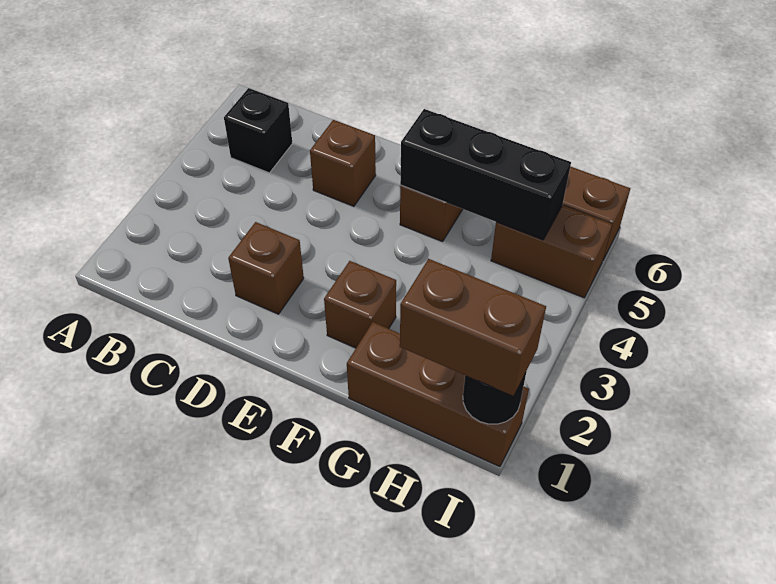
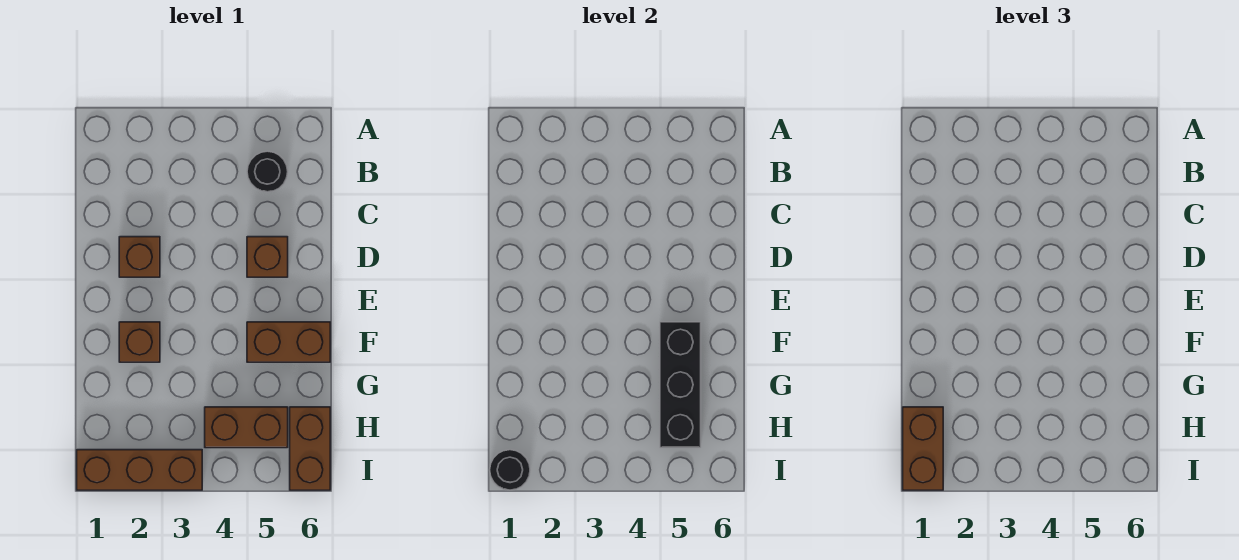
black 1x1 brick [224,88,292,173] -> black 1x1 round brick [247,151,288,192]
brown 1x3 brick [347,322,529,467] -> brown 1x3 brick turned to [77,450,202,490]
brown 1x2 brick [491,205,612,298] -> brown 1x2 brick turned to [205,407,288,448]

